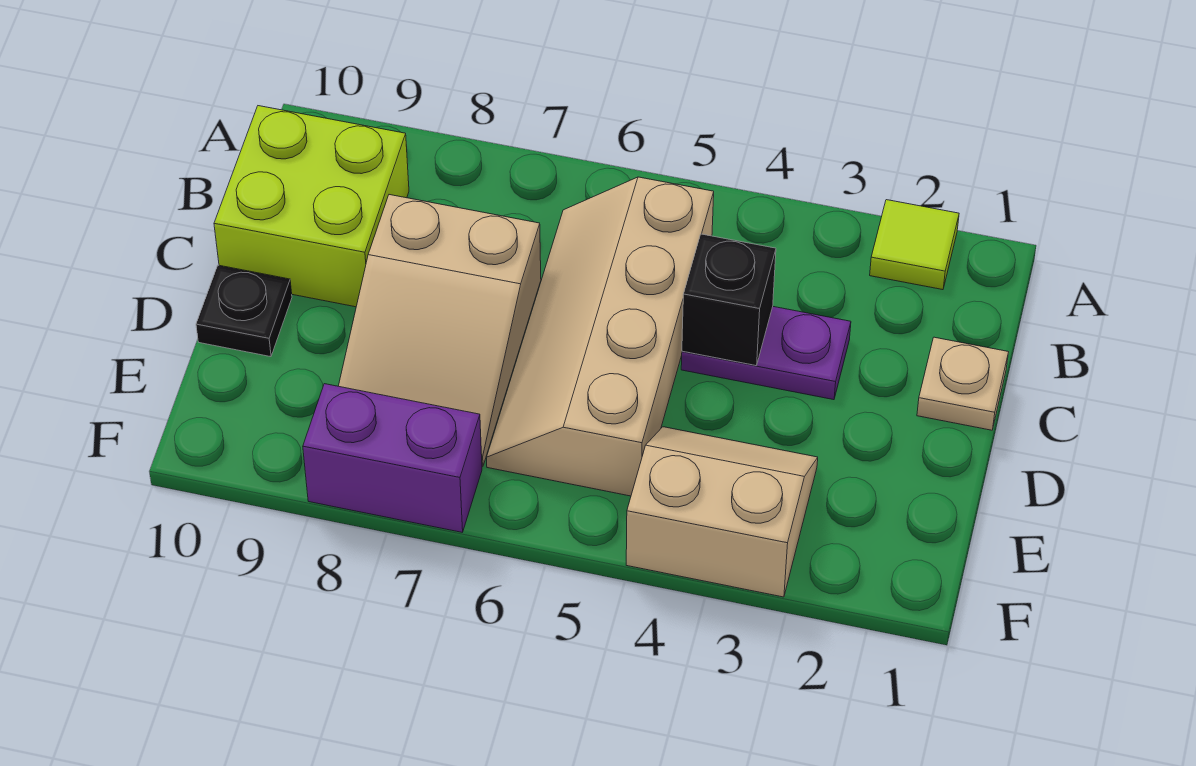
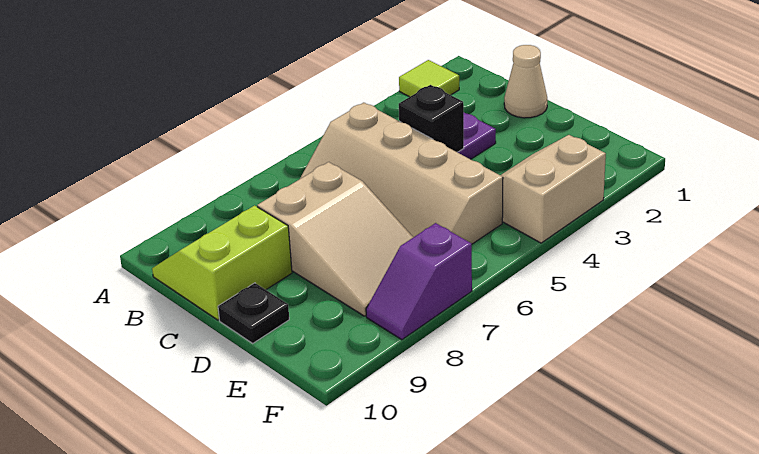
lime 2x2 brick [214,106,409,307] -> lime 2x2 slope [152,205,292,320]
tan 1x1 plate [917,337,1008,430] -> tan 1x1 cone [504,45,548,118]
purple 1x2 brick [303,384,482,532] -> purple 1x2 slope [366,223,472,340]

